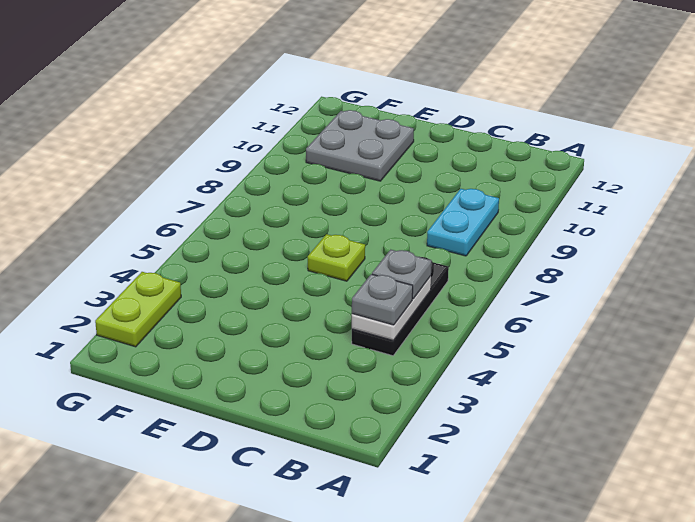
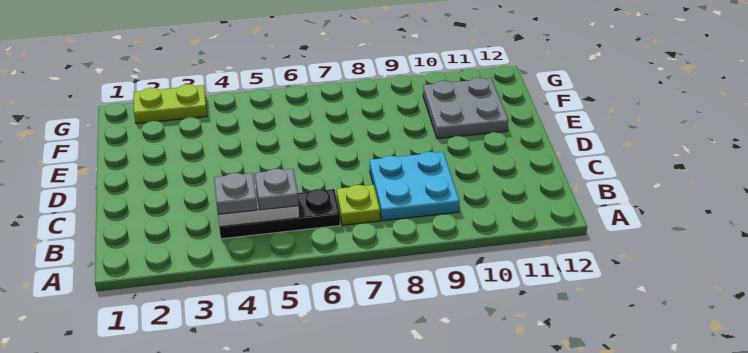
cyan 1x2 plate [427,189,499,256] -> cyan 2x2 plate [370,152,459,221]
lime 1x1 plate [308,234,365,281] -> lime 1x1 plate moved to [337,185,380,225]

